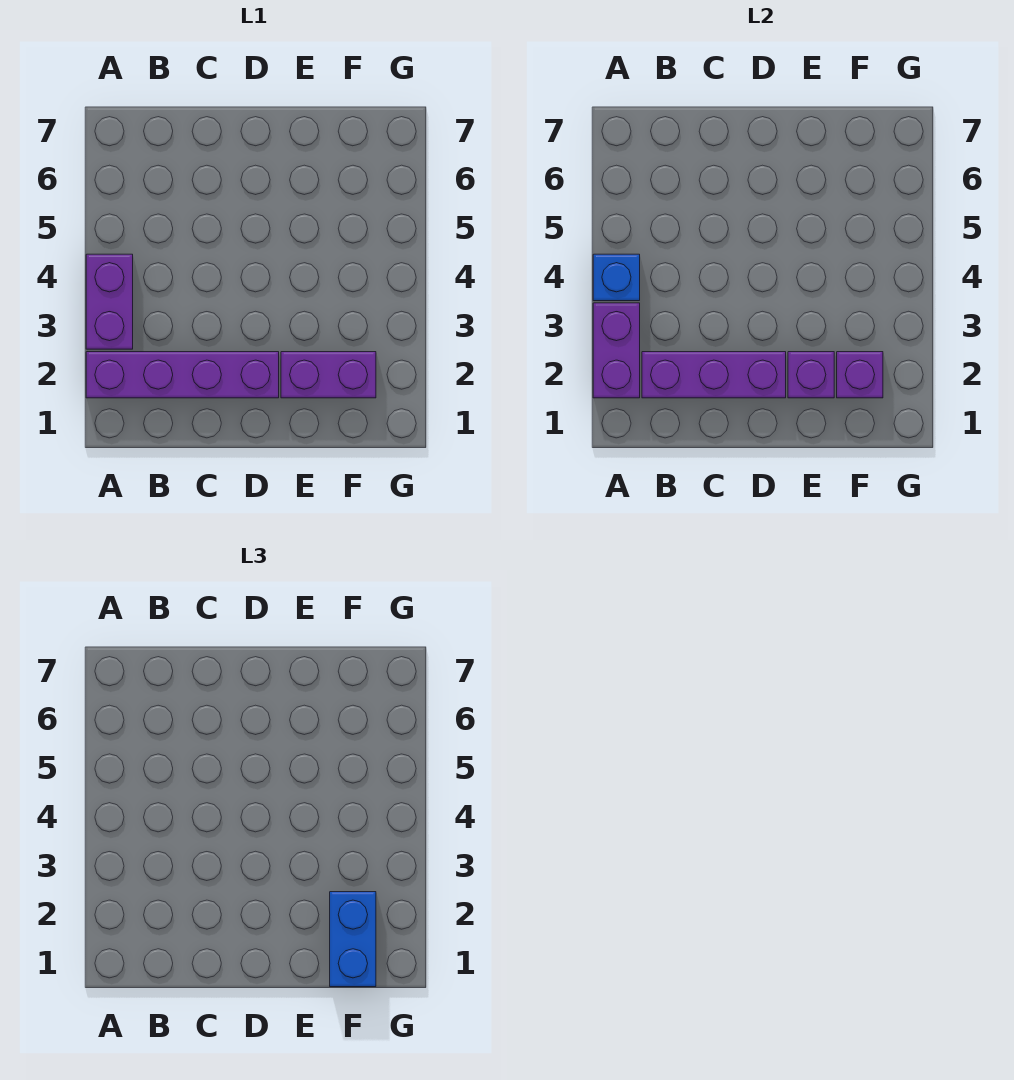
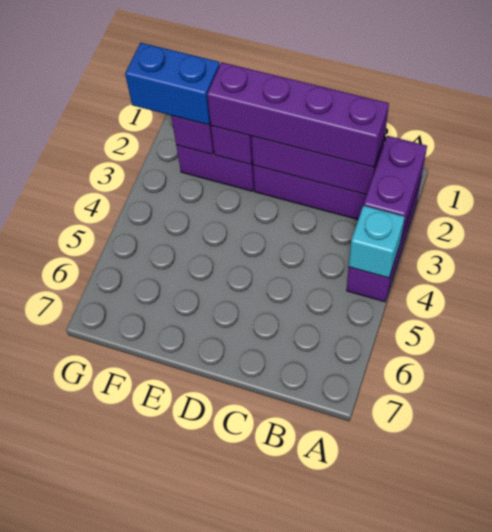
blue 1x1 brick [593,254,640,301] -> cyan 1x1 brick [349,206,405,278]
none -> purple 1x4 brick [207,62,389,167]
blue 1x2 brick [330,892,376,987] -> blue 1x2 brick turned to [125,43,220,125]

